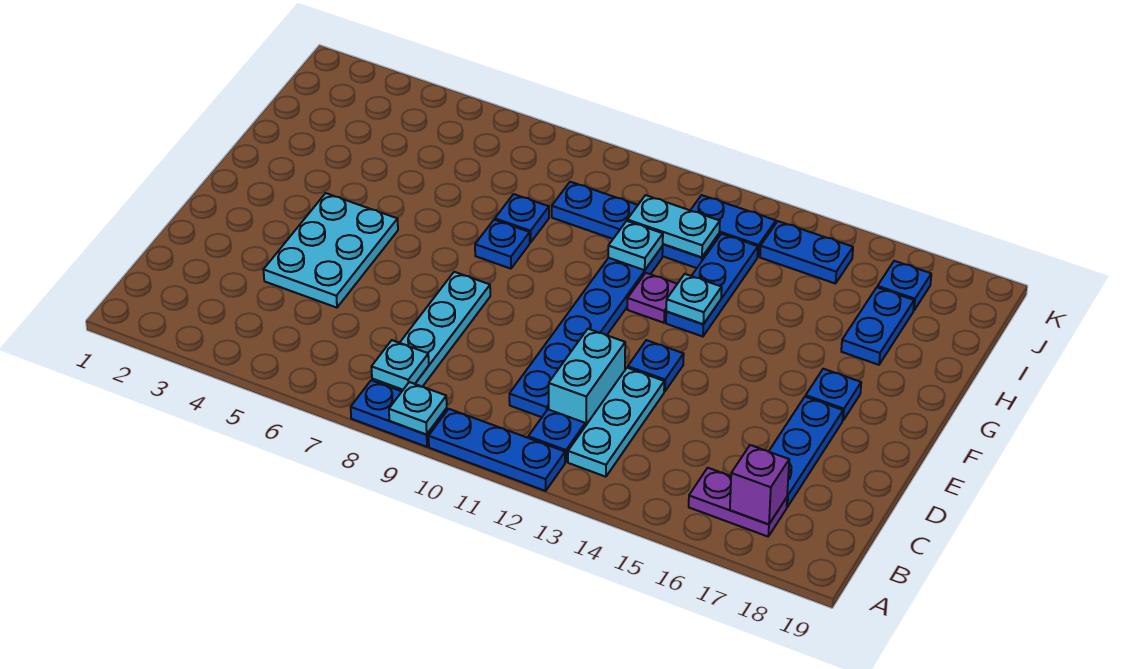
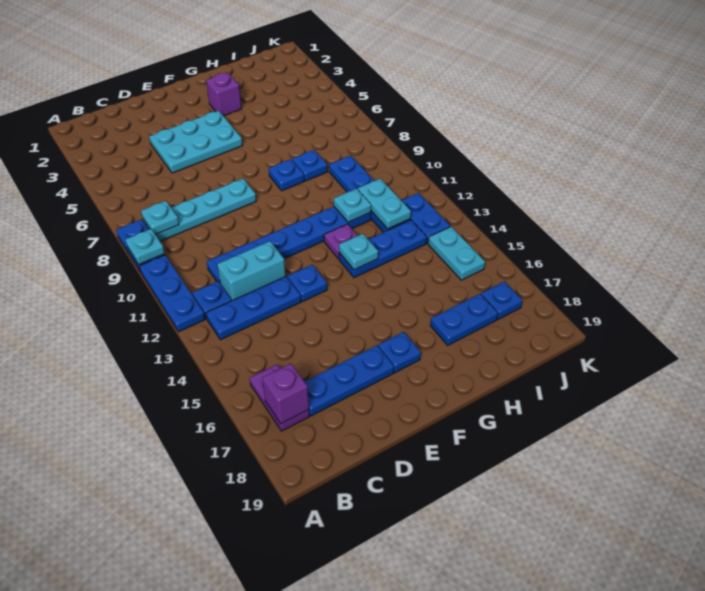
cyan 1x3 plate [568,368,664,477] -> blue 1x3 plate [206,277,301,340]
none -> purple 1x1 brick [206,72,242,116]
blue 1x2 plate [760,221,853,284] -> cyan 1x2 plate [428,227,485,280]

